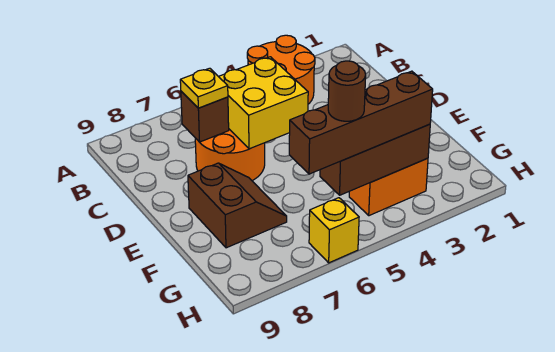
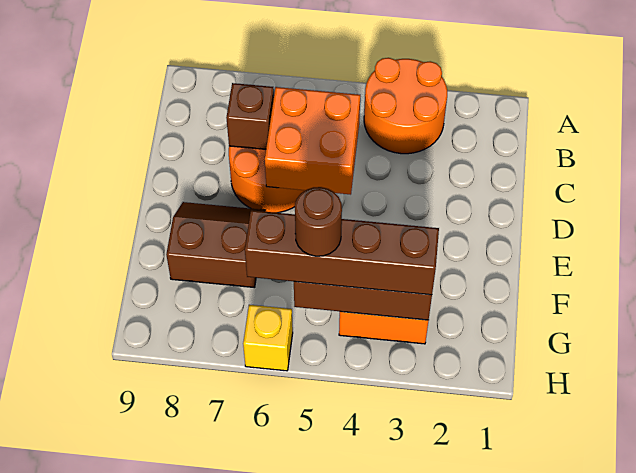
yellow 2x2 brick [218,57,308,149] -> orange 2x2 brick [265,87,360,195]
yellow 1x1 plate [180,68,228,108] -> none
brown 2x2 slope [188,163,287,248] -> brown 2x2 slope turned to [166,202,265,288]

